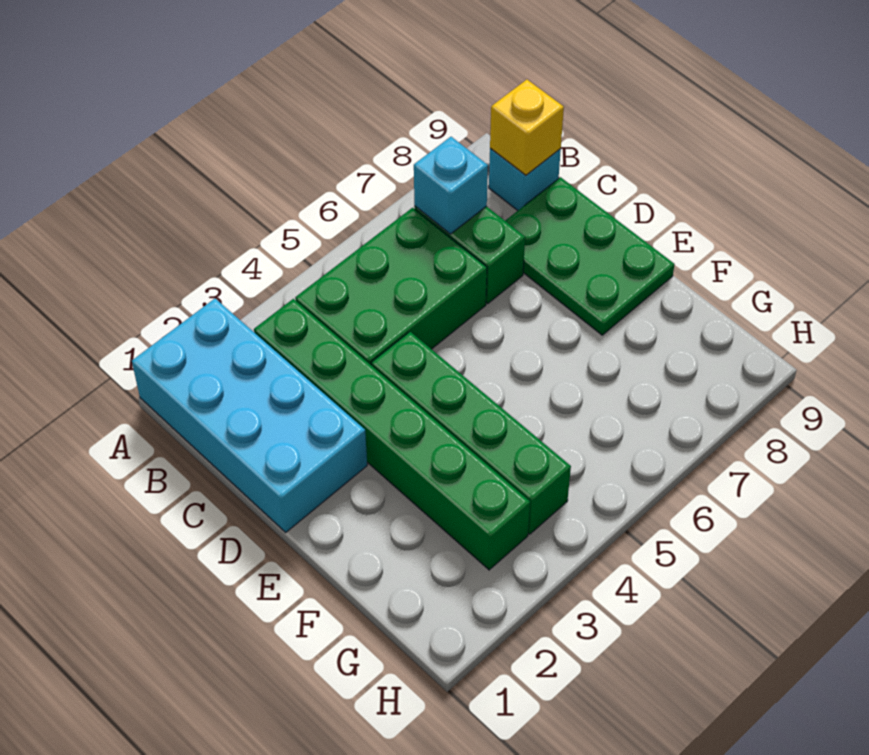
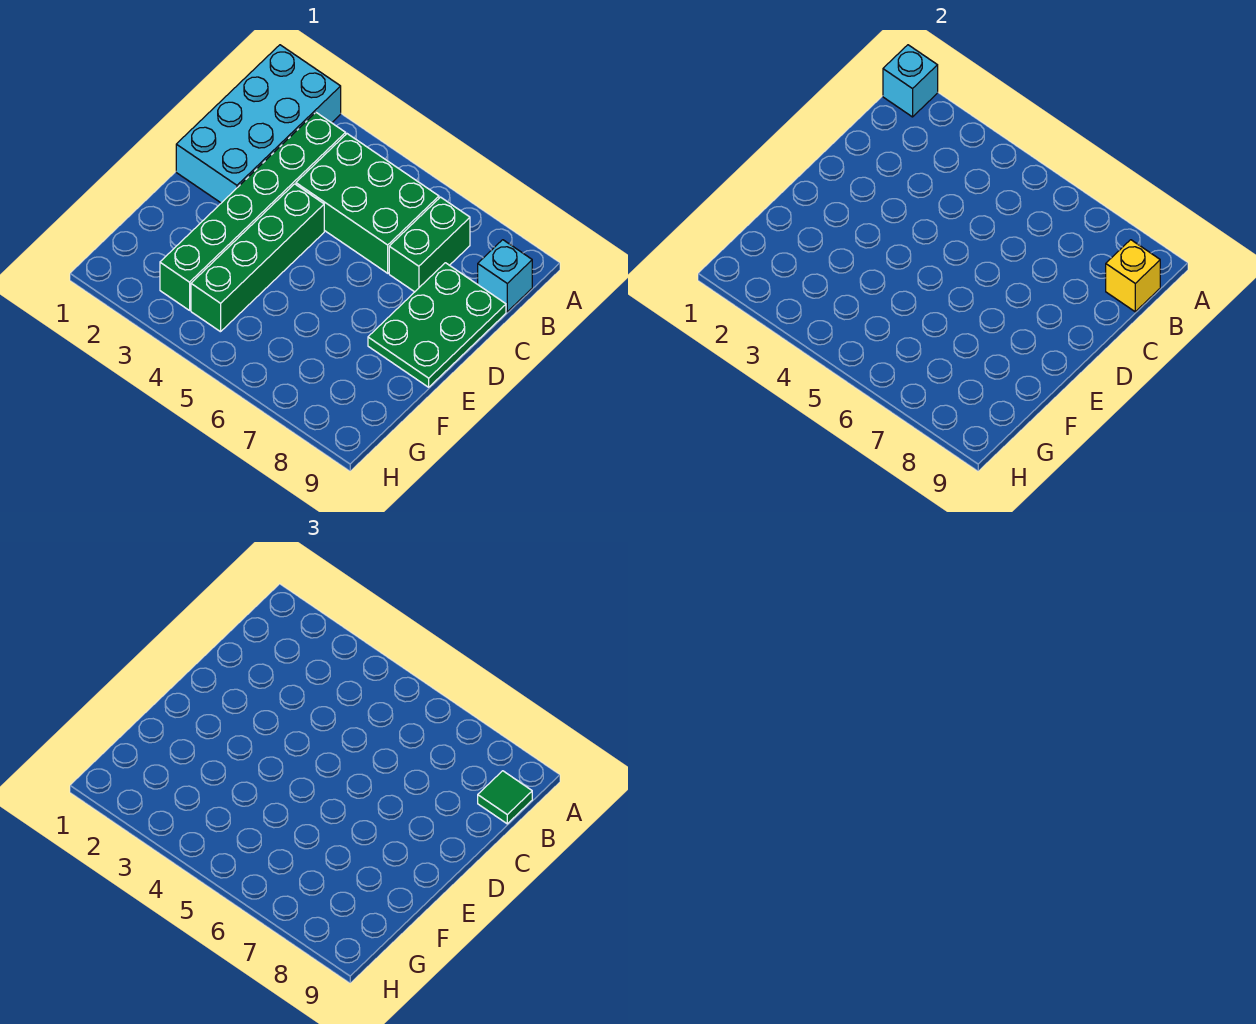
cyan 1x1 brick [414,137,488,234] -> cyan 1x1 brick moved to [883,45,938,117]
none -> green 1x1 tile [478,771,532,824]

